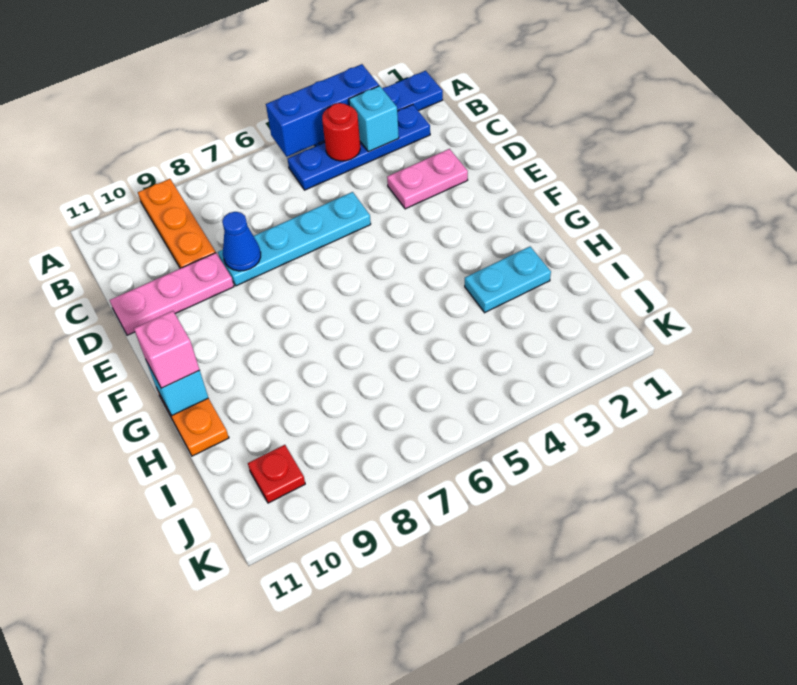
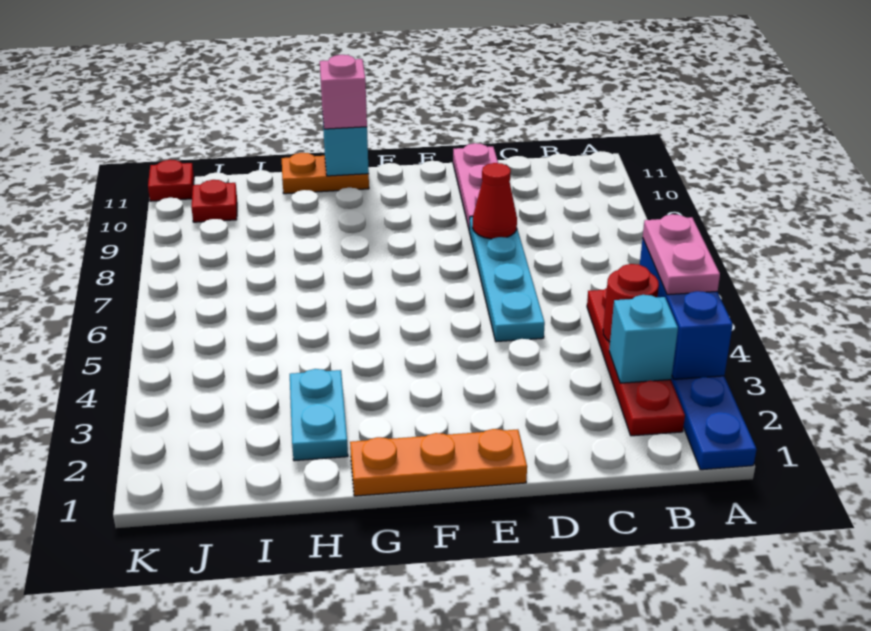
orange 1x3 plate [138,179,216,268] -> orange 1x3 plate moved to [350,429,527,496]
blue 1x4 plate [288,105,430,190] -> red 1x4 plate [587,288,685,436]
pink 1x2 plate [387,149,468,209] -> pink 1x2 plate moved to [643,214,720,295]
blue 1x1 cone [222,212,261,271] -> red 1x1 cone [473,163,517,239]
none -> red 1x1 plate [148,160,194,201]

